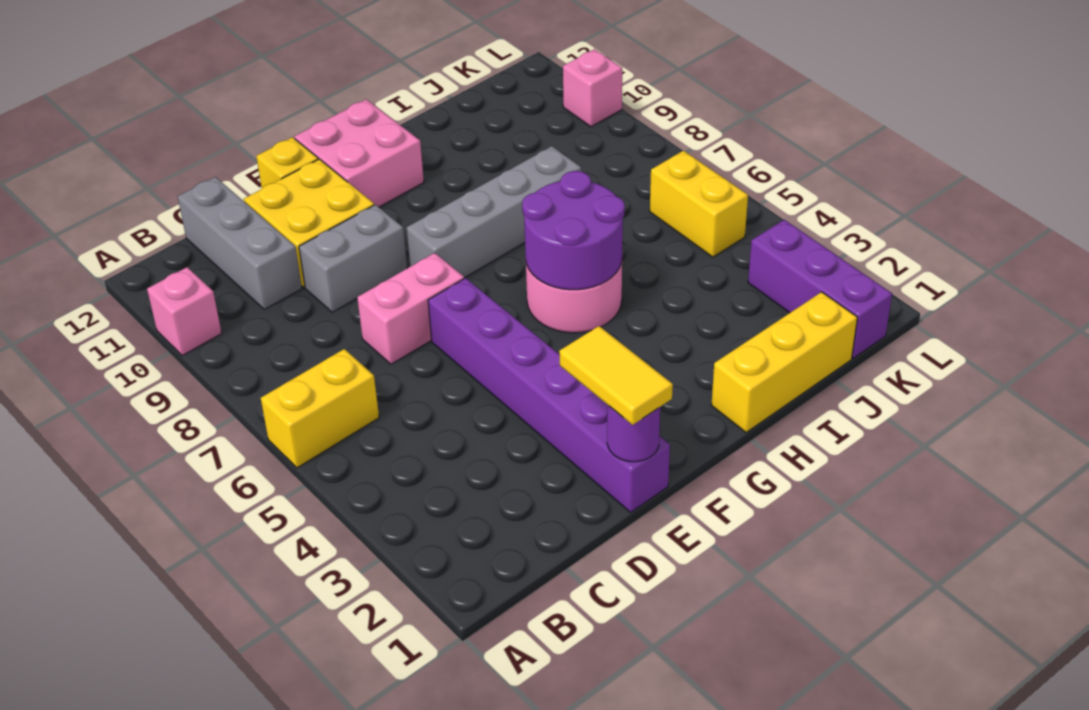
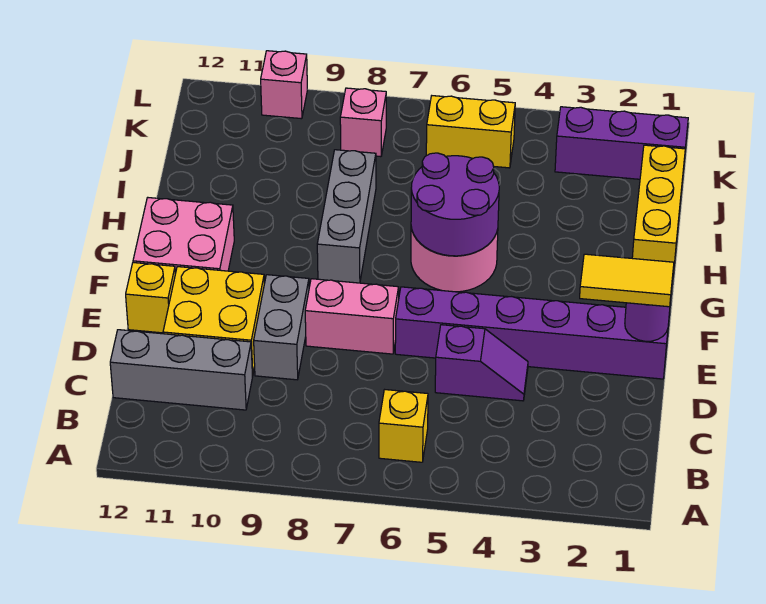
yellow 1x2 brick [261,349,379,468] -> yellow 1x1 brick [379,390,428,462]
pink 1x1 brick [147,267,222,356] -> pink 1x1 brick moved to [340,88,386,157]
none -> purple 1x2 slope [435,325,528,401]
pink 1x2 brick [357,253,464,364] -> pink 1x2 brick turned to [305,279,399,354]
grey 1x4 brick [407,146,581,278] -> grey 1x3 brick [317,150,376,283]

